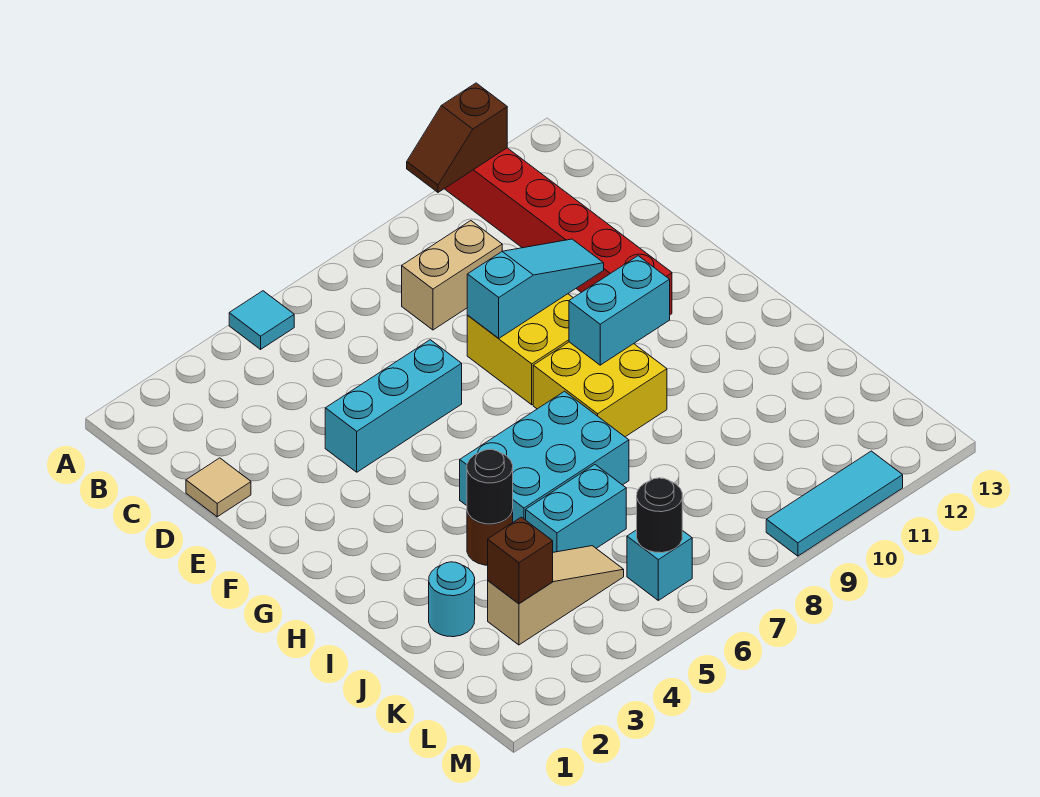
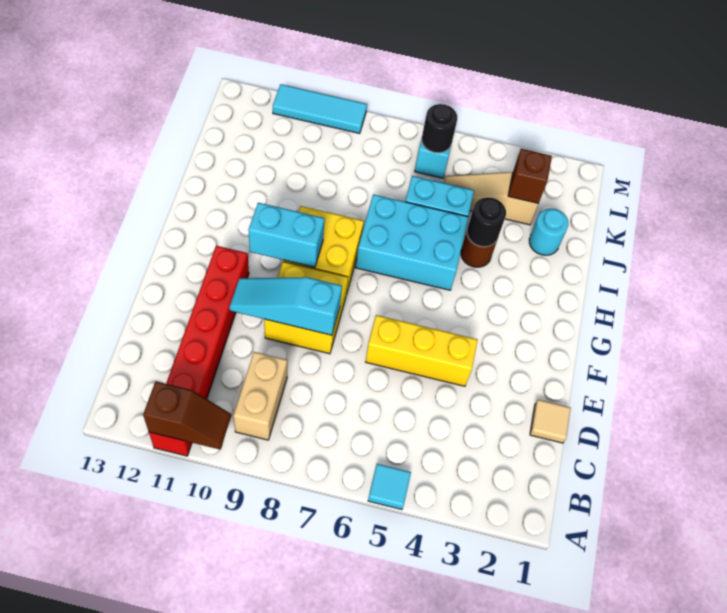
tan 1x2 brick [402,221,502,330] -> tan 1x2 brick turned to [233,352,287,440]
cyan 1x3 brick [325,340,462,472] -> yellow 1x3 brick [366,315,478,386]

